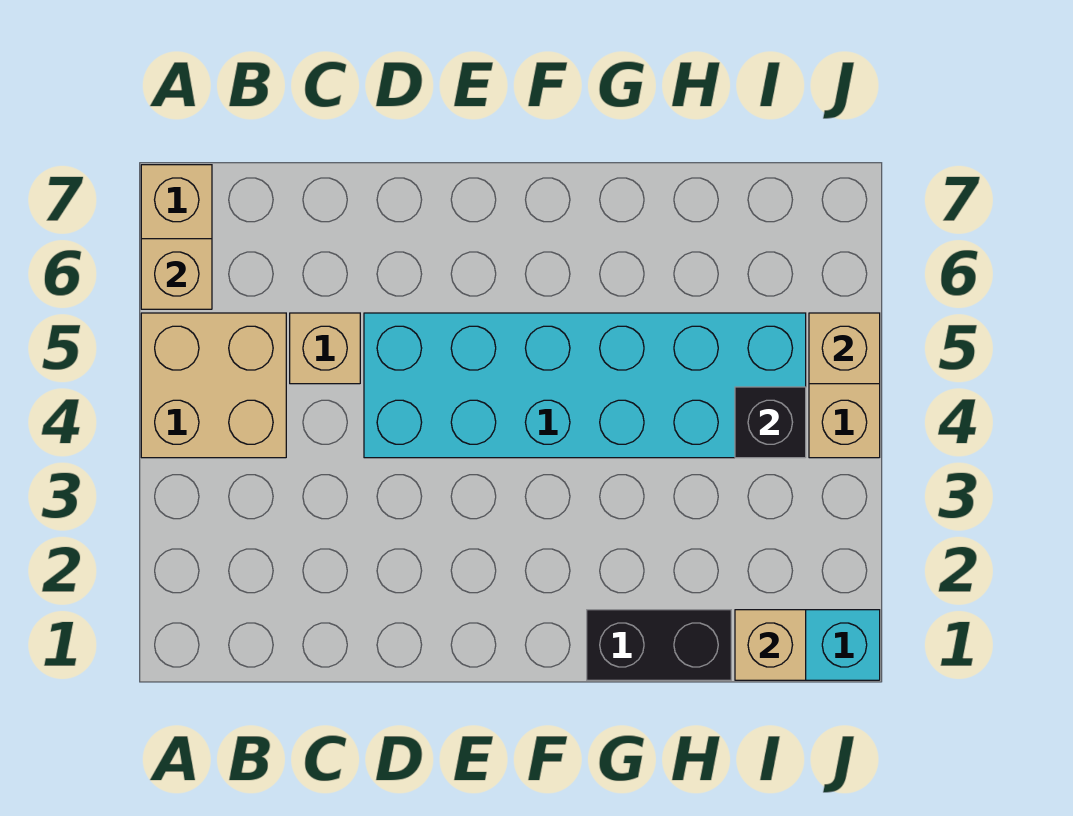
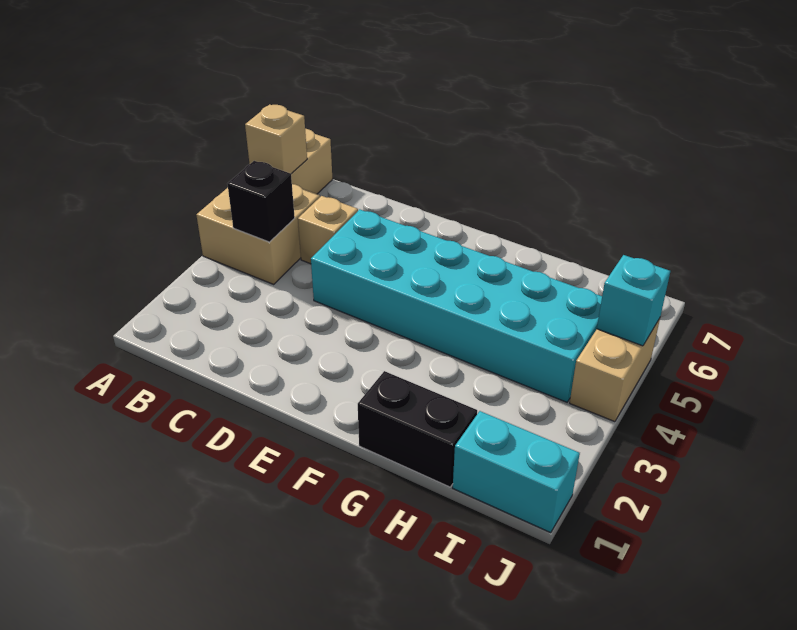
tan 1x1 brick [735,610,806,680] -> none
black 1x1 brick [735,387,806,458] -> black 1x1 brick moved to [228,161,295,242]
tan 1x1 brick [809,313,880,384] -> cyan 1x1 brick [597,255,670,346]

